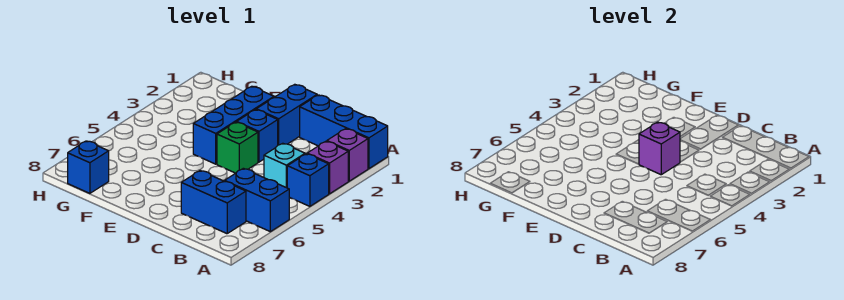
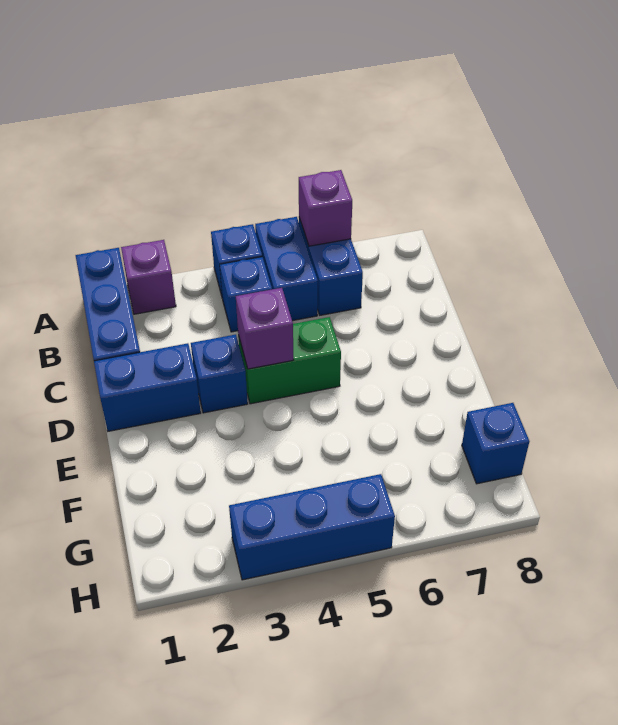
purple 1x1 brick [307,141,348,194] -> purple 1x1 brick moved to [299,170,352,246]
cyan 1x1 brick [264,143,305,188] -> blue 1x1 brick [220,257,272,332]
blue 1x2 brick [181,171,246,234] -> blue 1x2 brick moved to [255,217,318,321]
green 1x1 brick [217,122,258,173] -> green 1x2 brick [238,317,341,404]
blue 1x3 brick [193,86,274,164] -> blue 1x3 brick moved to [229,474,395,580]

